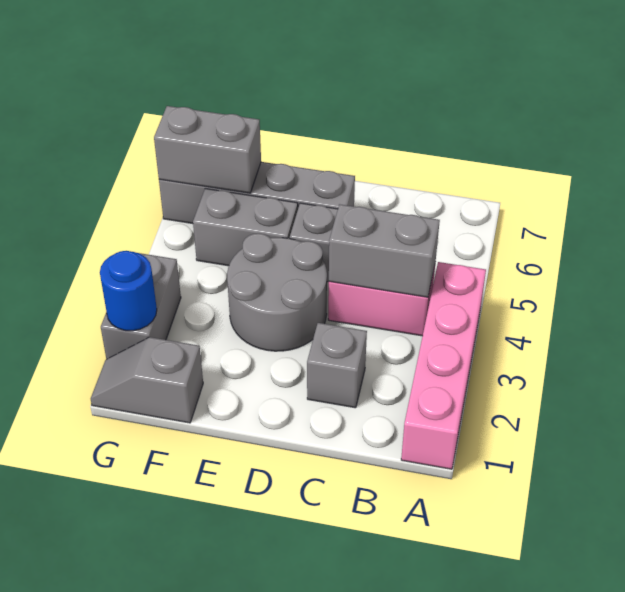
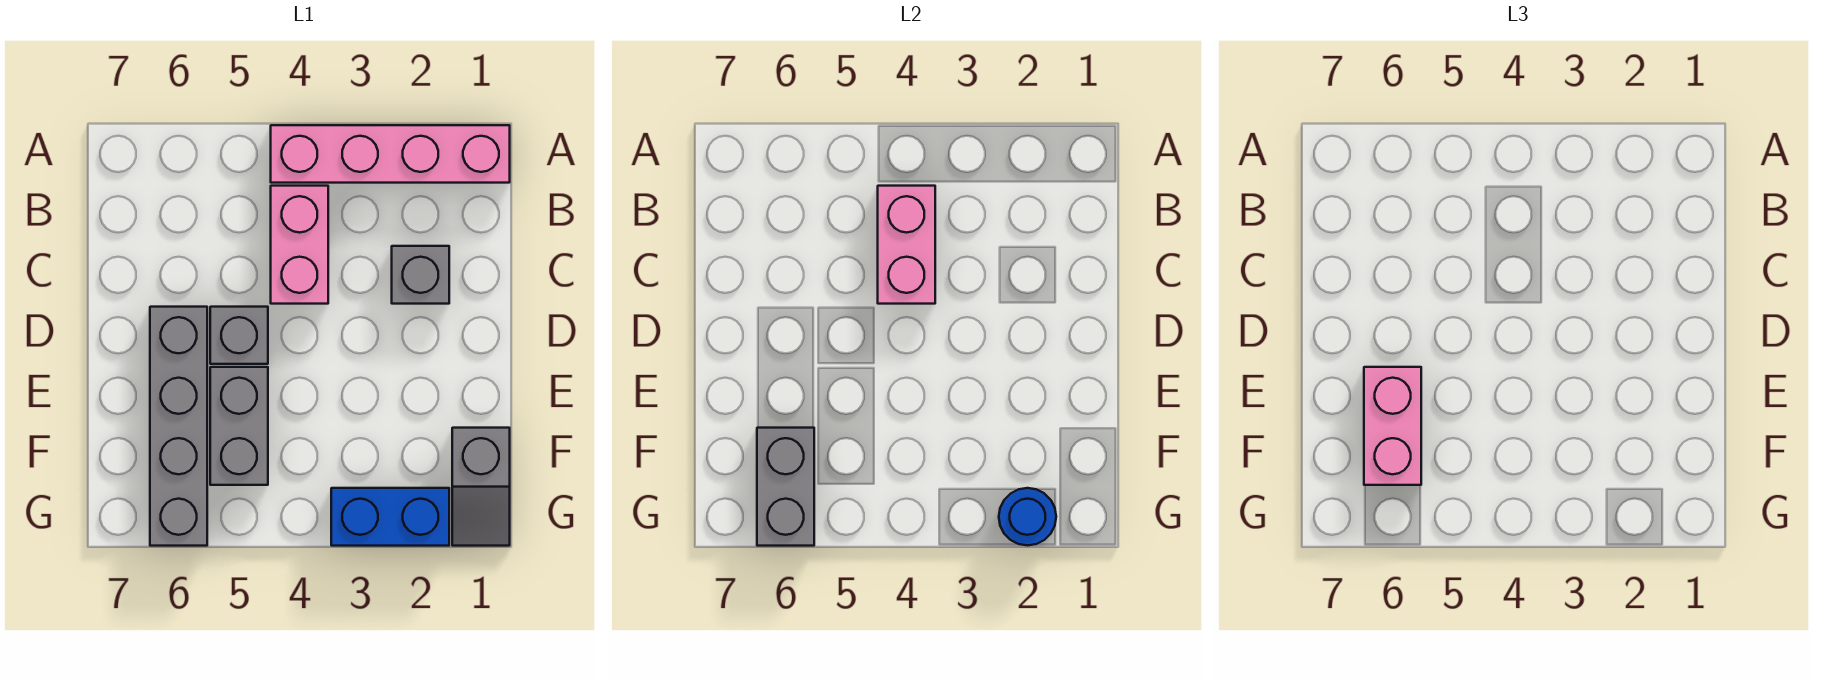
grey 1x2 brick [329,204,440,297] -> pink 1x2 brick [878,186,935,304]
grey 2x2 round brick [227,233,327,351] -> none
none -> pink 1x2 brick [1364,367,1421,485]
grey 1x2 brick [101,253,181,359] -> blue 1x2 brick [331,488,449,546]

